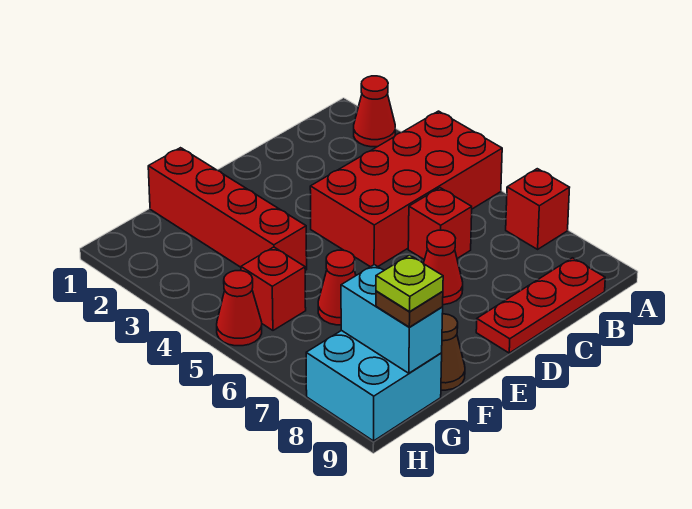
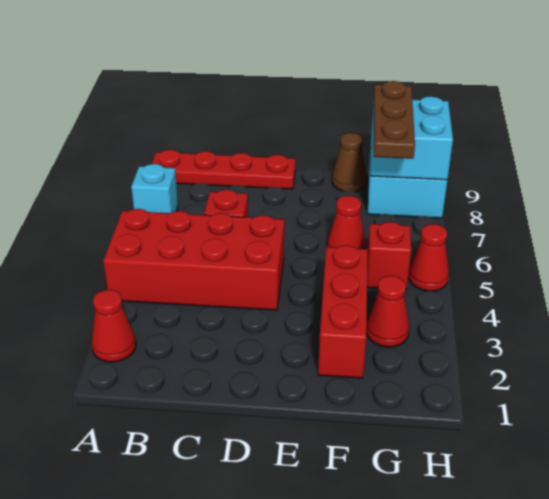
red 1x1 brick [506,169,570,249] -> cyan 1x1 brick [131,164,178,213]
red 1x3 plate [476,258,605,353] -> red 1x4 plate [152,150,296,189]
red 1x1 cone [423,230,463,305] -> red 1x1 cone moved to [366,276,409,347]
red 1x4 brick [148,148,307,270] -> red 1x3 brick [318,245,368,378]
cyan 1x2 brick [341,265,443,373] -> cyan 2x2 brick [371,96,453,180]
brown 1x1 plate [376,291,443,327] -> brown 1x3 plate [374,81,415,159]
lime 1x1 plate [376,255,443,312] -> none

